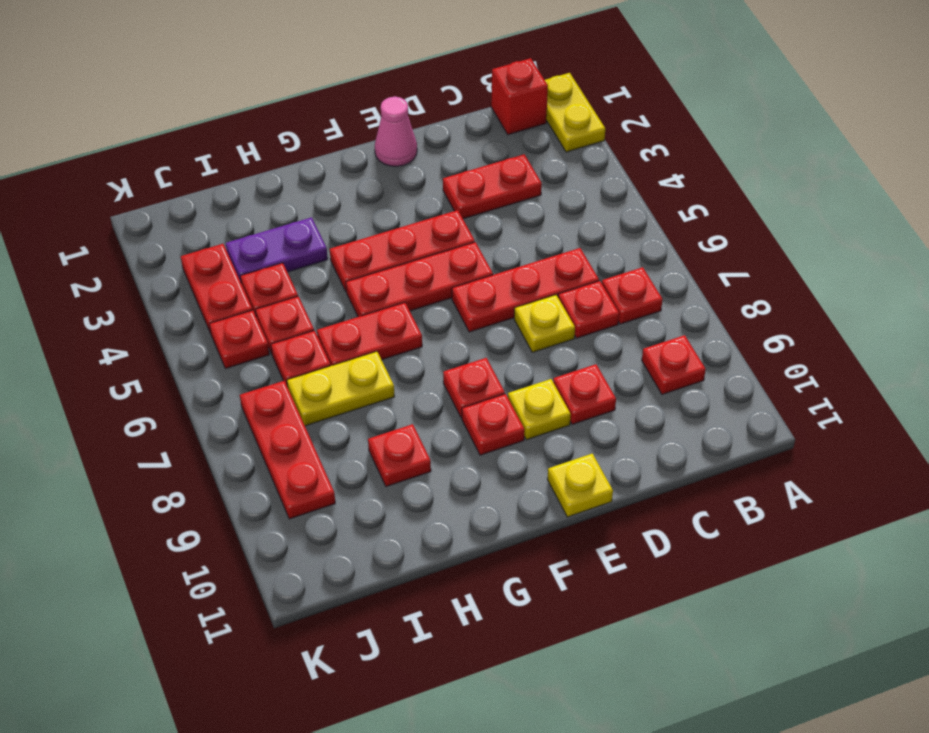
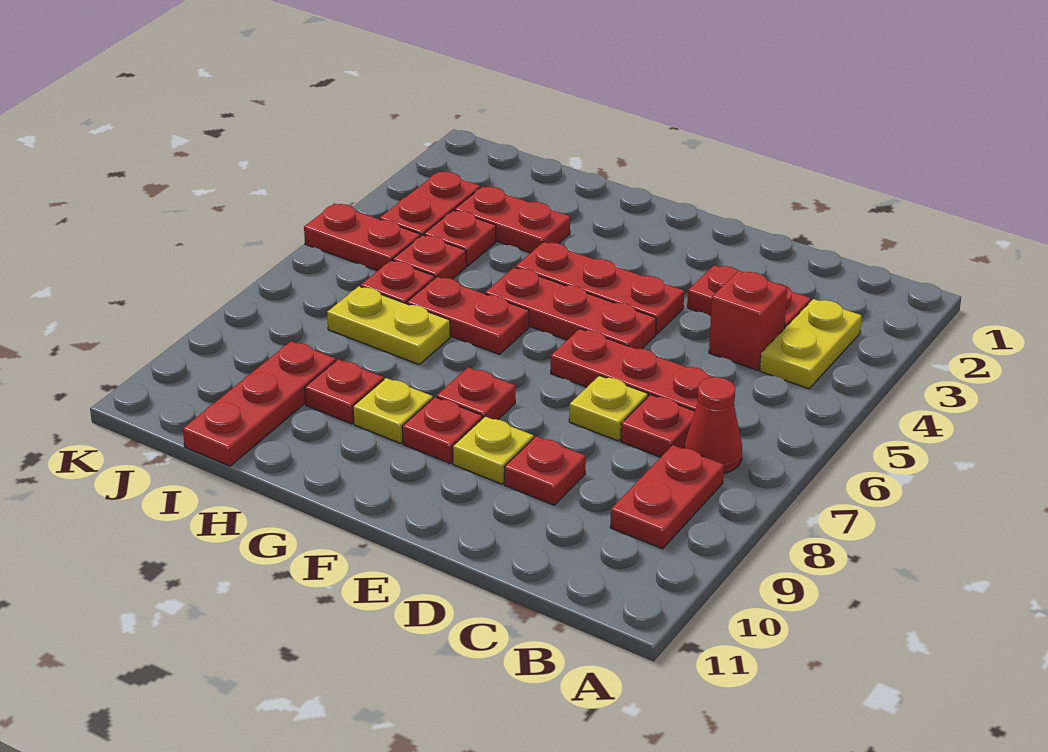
yellow 1x2 plate [545,73,605,152] -> yellow 1x2 plate moved to [760,299,862,389]
red 1x1 brick [491,58,548,135] -> red 1x1 brick moved to [709,271,787,370]
red 1x1 plate [602,267,663,324] -> red 1x1 cone [685,377,742,474]
red 1x1 plate [642,335,706,394] -> red 1x2 plate [610,445,724,549]
pink 1x1 cone [375,97,417,166] -> none
yellow 1x1 plate [547,454,613,517] -> yellow 1x1 plate moved to [353,378,433,443]
purple 1x2 plate [226,217,328,282] -> red 1x2 plate [454,186,570,253]
red 1x1 plate [209,310,269,369] -> red 1x2 plate [304,204,420,271]
red 1x3 plate [240,381,335,519] -> red 1x3 plate moved to [183,341,336,466]

